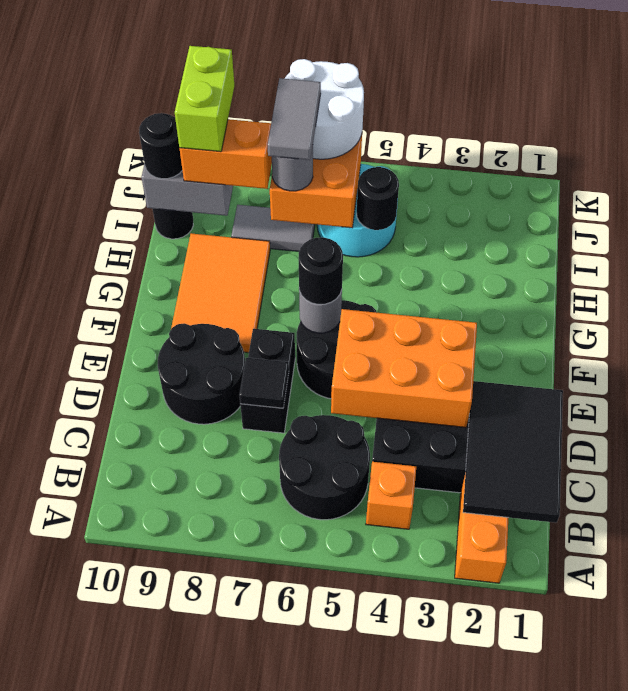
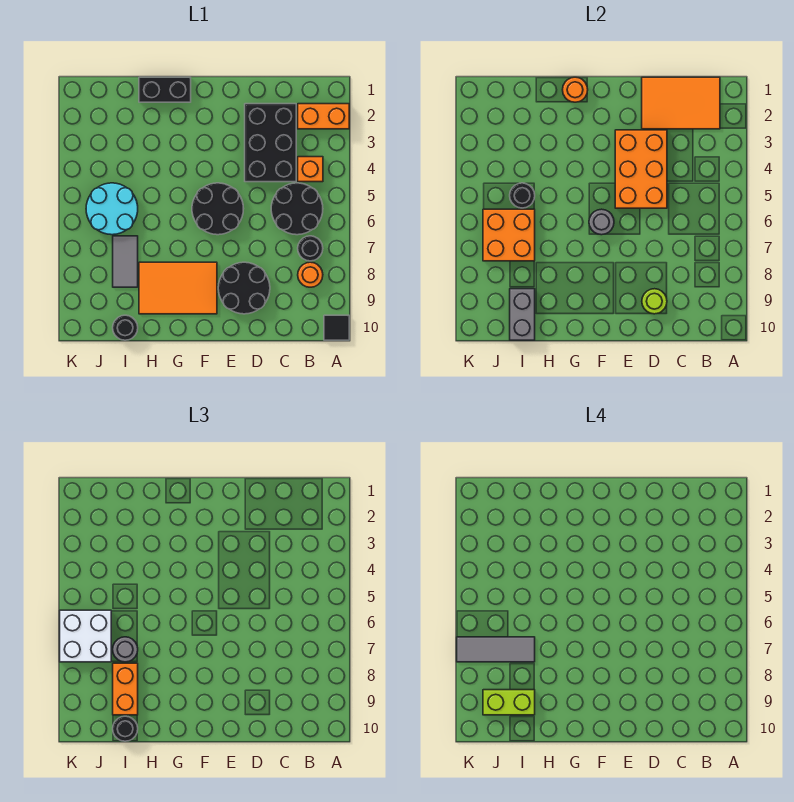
black 2x3 tile [463,381,563,523] -> orange 2x3 tile [642,77,720,129]
none -> orange 1x1 round brick [298,262,323,287]
black 1x2 brick [240,329,295,433] -> black 1x2 brick moved to [139,77,191,102]
black 1x1 tile [239,358,289,408] -> black 1x1 tile moved to [324,315,349,340]
none -> lime 1x1 round brick [642,289,667,314]
black 1x1 round brick [299,237,343,304] -> black 1x1 round brick moved to [298,236,323,261]
none -> orange 1x1 round brick [563,77,588,102]
grey 1x2 tile [268,78,321,160] -> grey 1x3 tile [457,637,535,662]
white 2x2 round brick [284,59,364,159] -> white 2x2 brick [60,610,111,662]

